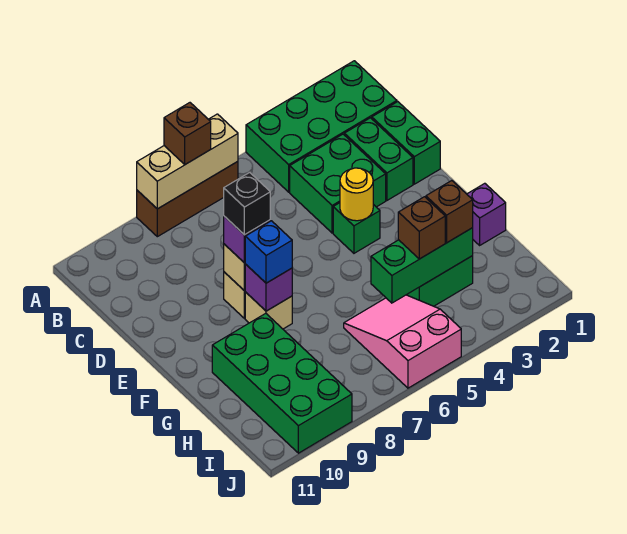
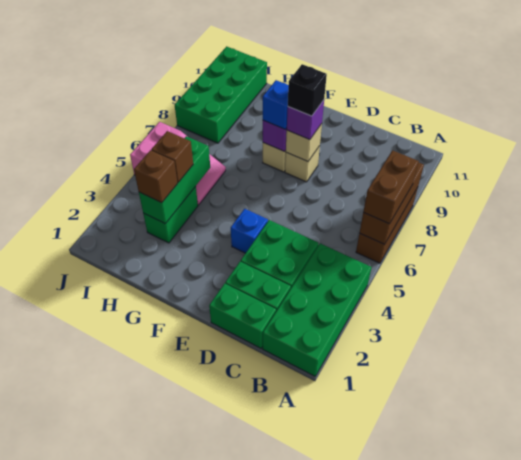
tan 1x3 brick [137,114,238,209] -> brown 1x3 brick [360,162,424,244]
brown 1x1 brick [164,103,211,164] -> brown 1x2 brick [363,150,419,224]
green 1x1 brick [333,203,380,253] -> blue 1x1 brick [231,209,268,253]
yellow 1x1 round brick [340,168,373,221] -> none
purple 1x1 brick [467,183,506,245] -> none
green 2x4 brick [212,313,352,453] -> green 2x4 brick turned to [175,46,267,143]

